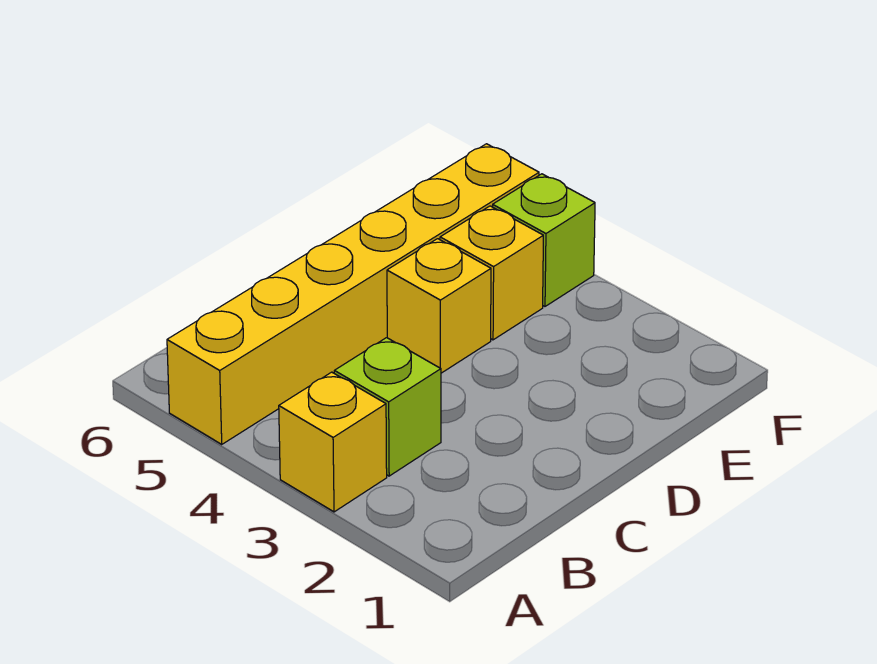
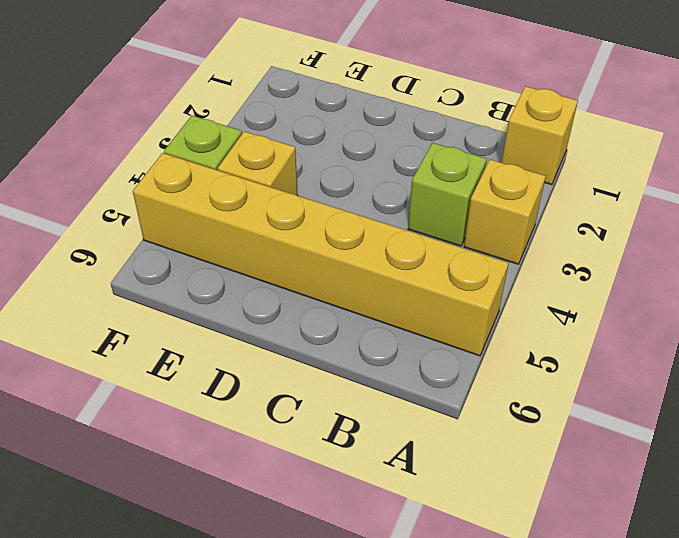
yellow 1x1 brick [387,239,491,373] -> yellow 1x1 brick moved to [502,86,578,185]

